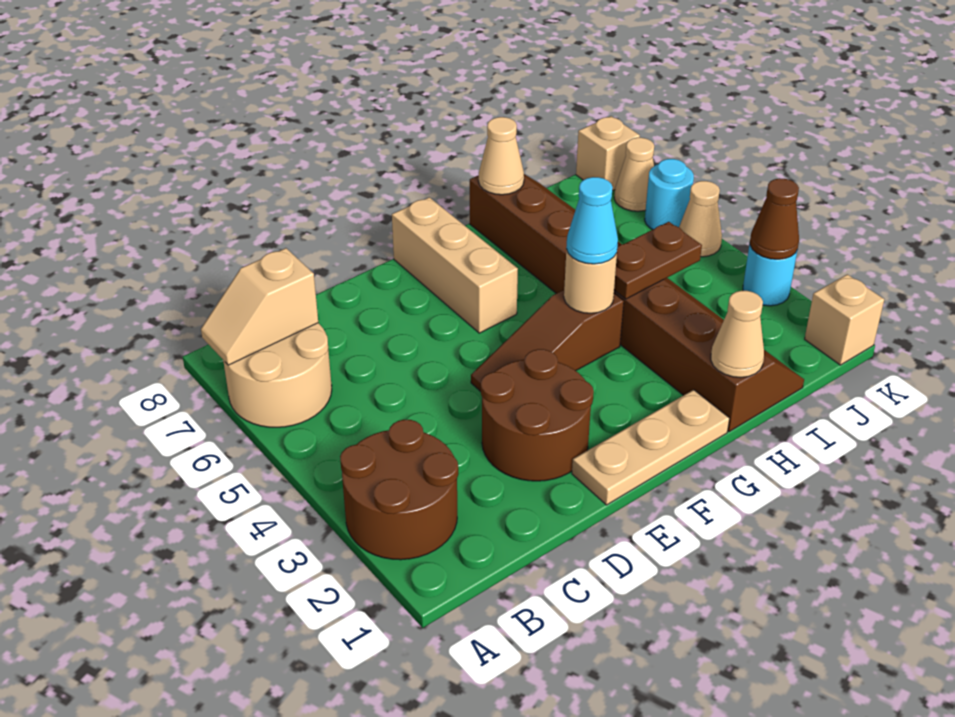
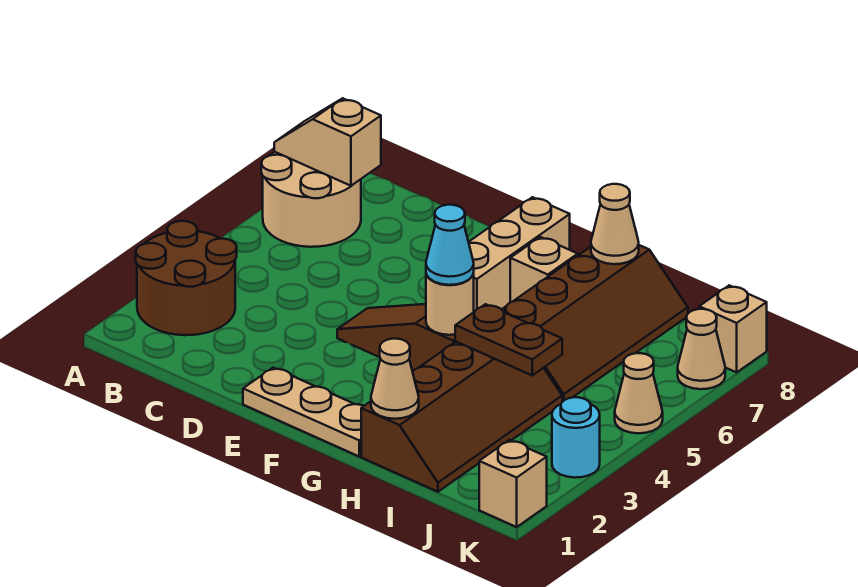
brown 2x2 round brick [481,349,594,481] -> none
none -> tan 1x1 brick [510,237,578,302]
brown 1x1 cone [750,178,799,259] -> none
cyan 1x1 round brick [645,159,694,230] -> none

